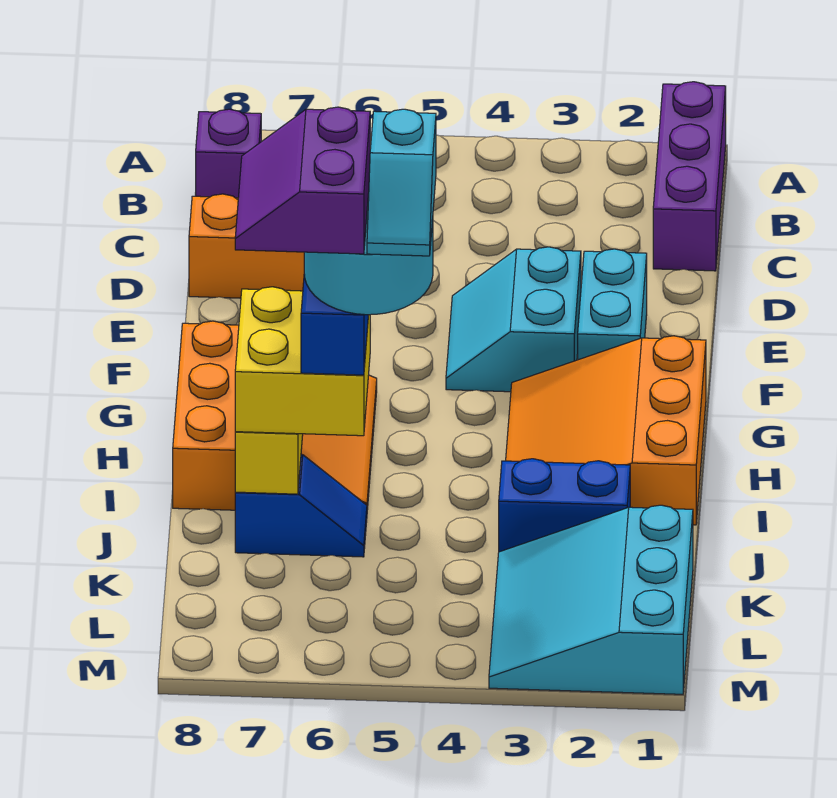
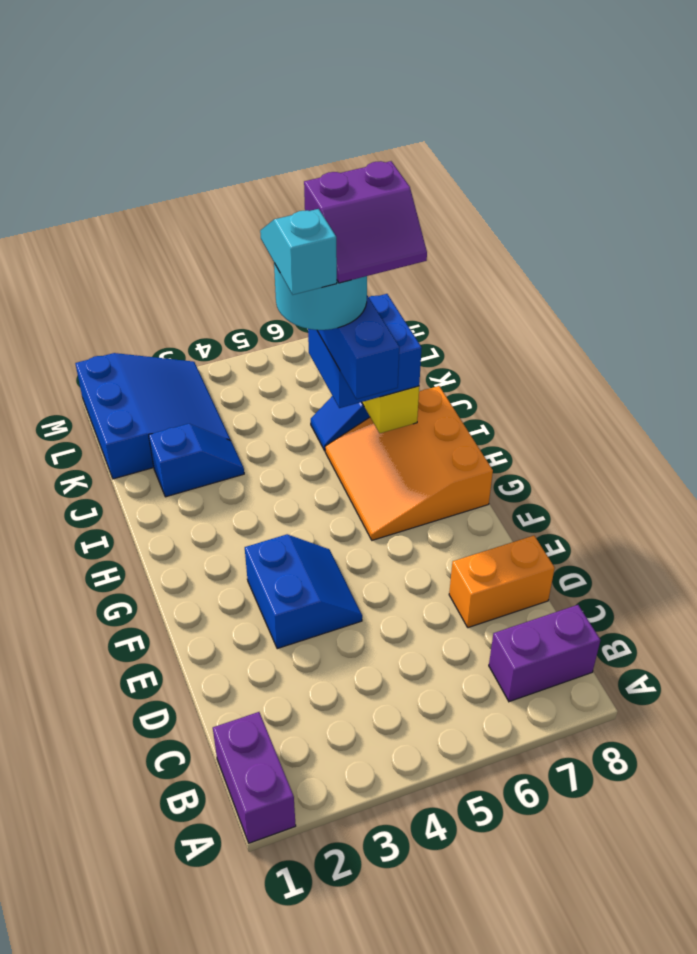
purple 1x3 brick [653,82,726,271] -> purple 1x2 brick [213,712,296,843]
purple 1x1 brick [196,109,261,198] -> purple 1x2 brick [489,605,600,702]
cyan 1x2 brick [578,249,647,360] -> none
cyan 2x2 slope [446,247,581,392] -> blue 2x2 slope [245,534,362,649]
orange 3x3 slope [506,336,706,525] -> none
yellow 2x2 brick [235,287,370,436] -> blue 2x2 brick [308,294,422,408]
purple 2x2 slope [235,107,370,254] -> purple 2x2 slope turned to [304,161,427,283]
blue 1x2 brick [499,459,630,552] -> blue 1x2 slope [149,424,244,497]
cyan 3x3 slope [489,505,693,694] -> blue 3x3 slope [75,353,230,479]

